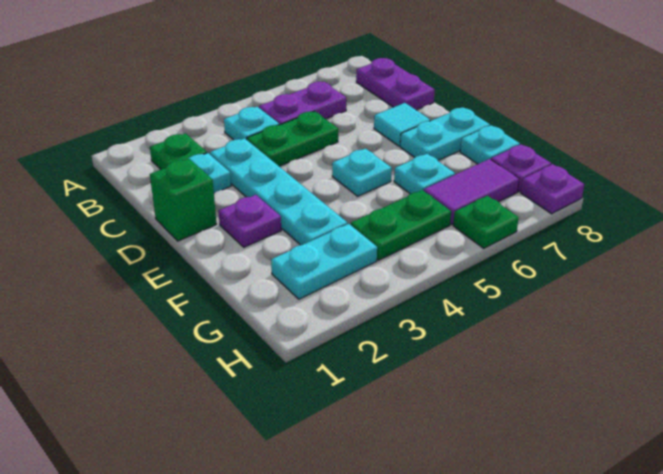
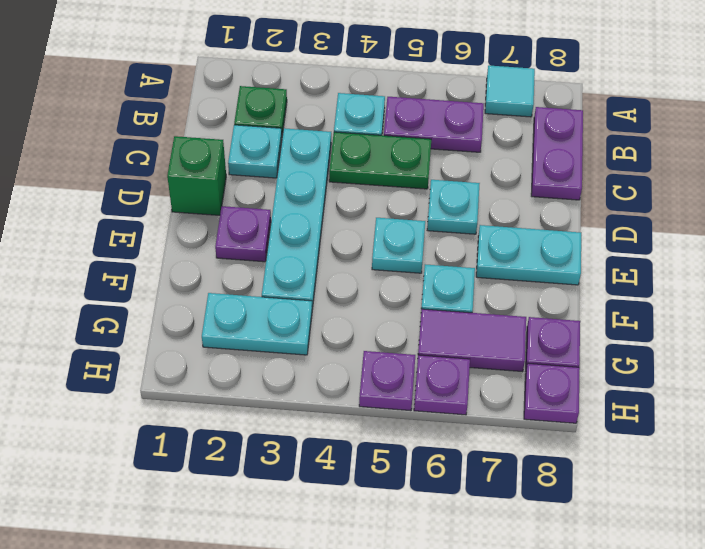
cyan 1x1 tile [374,103,430,146] -> cyan 1x1 tile moved to [485,65,535,117]
cyan 1x1 plate [460,125,520,164] -> cyan 1x1 plate moved to [427,180,480,234]
green 1x2 plate [351,190,451,260] -> none
none -> purple 1x1 plate [359,351,415,411]
green 1x1 plate [453,196,519,248] -> purple 1x1 plate [414,355,470,415]

